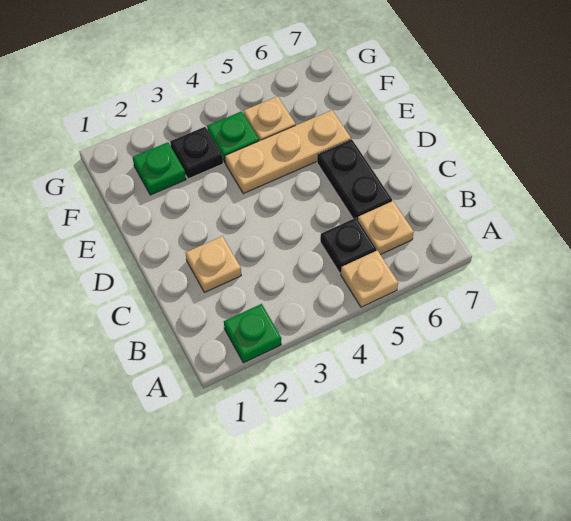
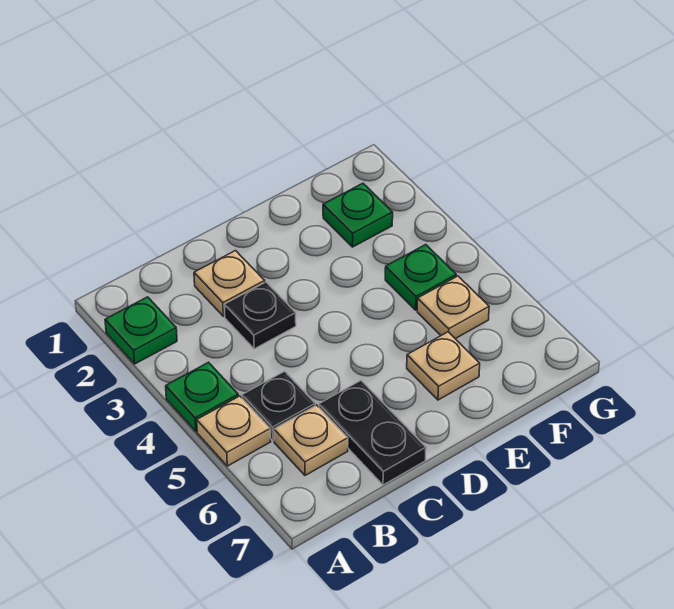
none -> green 1x1 plate [166,362,238,431]
black 1x2 plate [317,139,392,219] -> black 1x2 plate turned to [319,381,426,485]
tan 1x3 plate [225,110,351,194] -> tan 1x1 plate [407,332,480,400]
black 1x1 plate [170,127,223,179] -> black 1x1 plate moved to [224,282,296,349]

